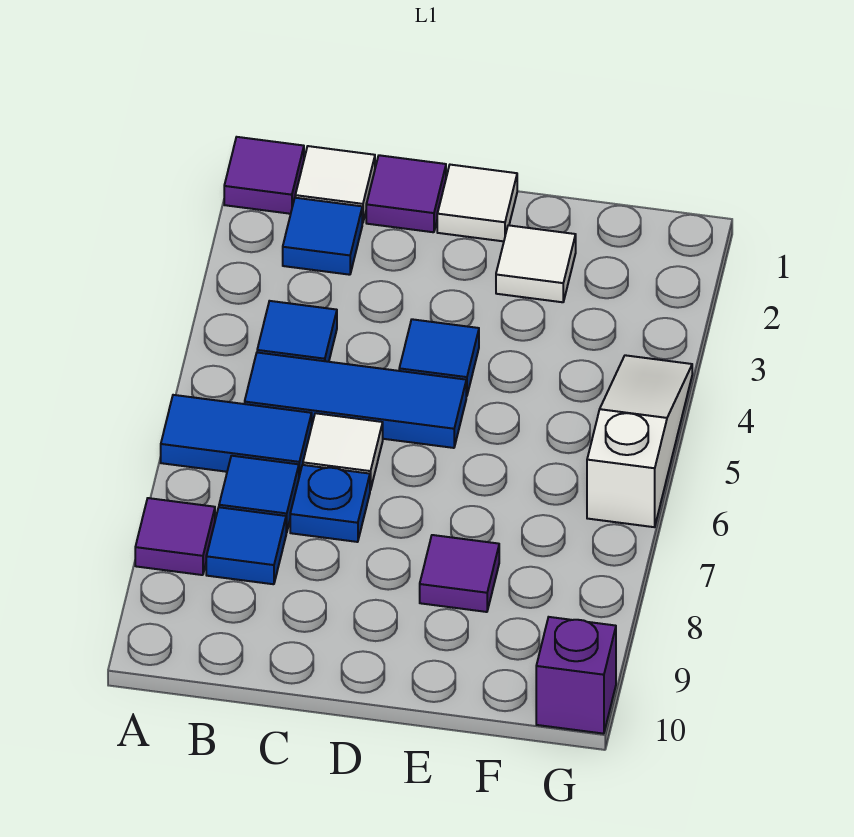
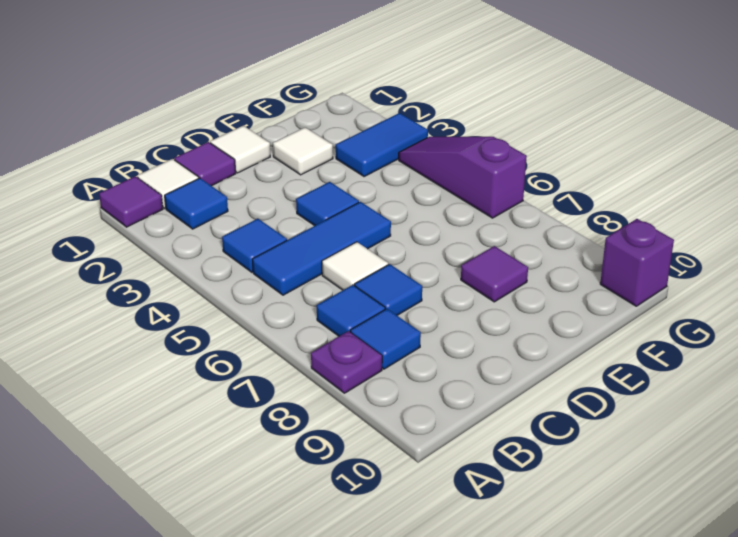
blue 1x2 tile [161,395,312,476] -> blue 1x2 tile moved to [336,113,428,176]
purple 1x1 tile [135,498,215,575] -> purple 1x1 plate [311,331,382,393]
blue 1x1 plate [290,465,370,542] -> blue 1x1 tile [355,264,422,315]
white 1x3 slope [587,355,692,527] -> purple 1x3 slope [399,137,527,218]

